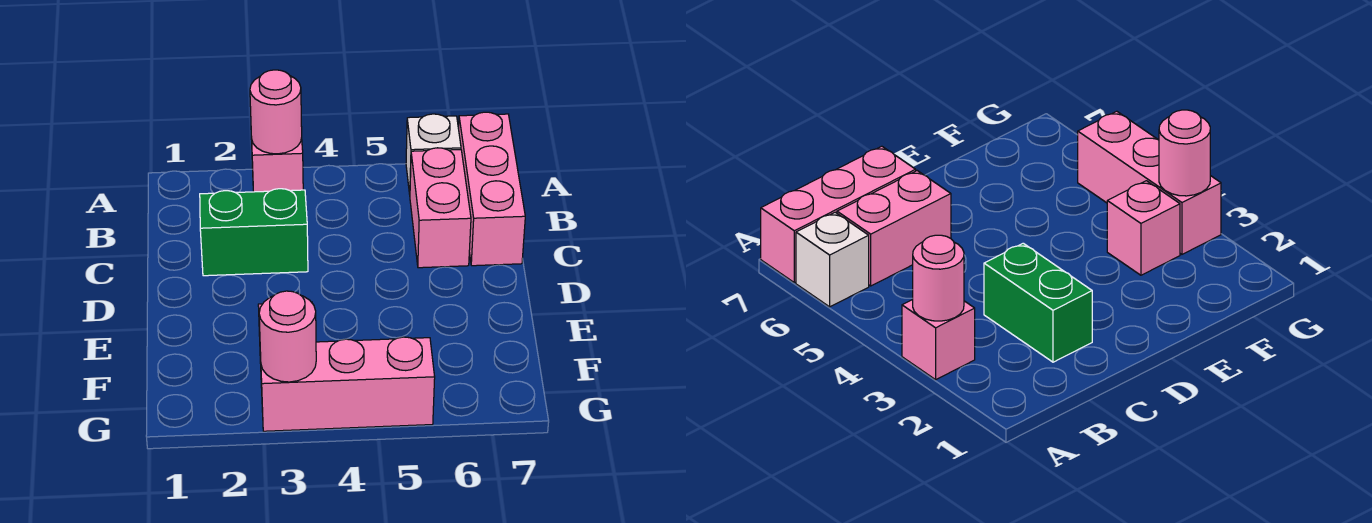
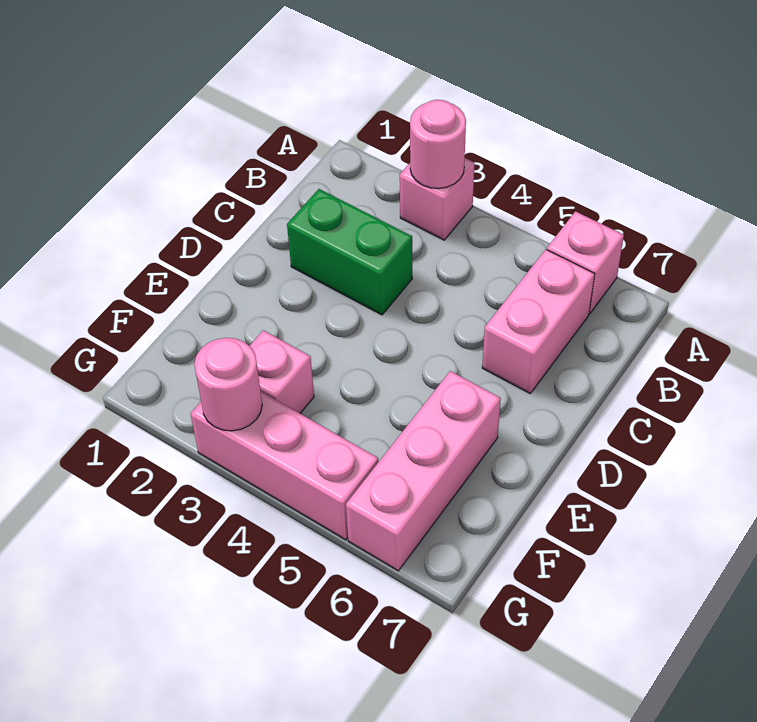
white 1x1 brick [406,114,461,194] -> pink 1x1 brick [547,211,624,314]
pink 1x3 brick [459,112,525,266] -> pink 1x3 brick moved to [346,371,501,571]

